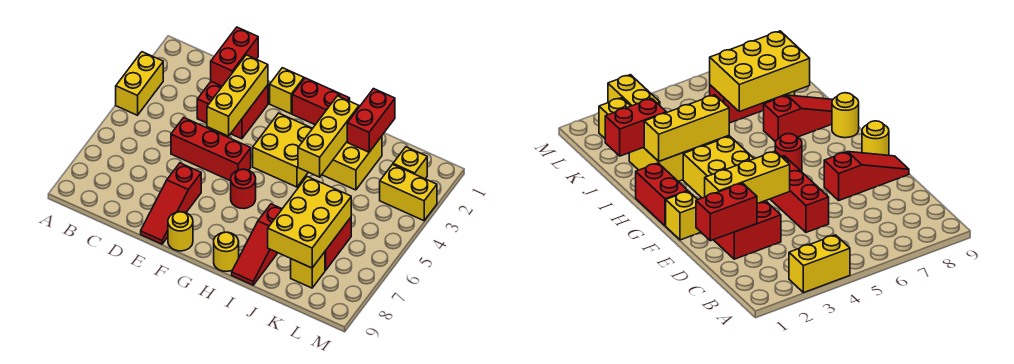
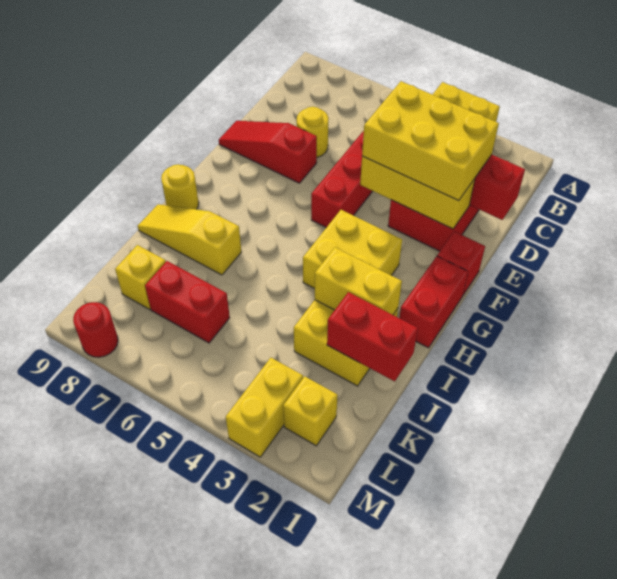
yellow 1x1 brick [270,68,304,114] -> red 1x1 brick [437,231,485,295]
yellow 1x1 round brick [168,212,193,251] -> yellow 1x1 round brick moved to [297,107,329,157]
red 1x1 round brick [231,169,256,209] -> red 1x1 round brick moved to [73,302,118,357]
yellow 1x3 brick [298,96,359,177] -> yellow 1x2 brick [315,247,402,315]
red 1x3 slope [232,204,282,285] -> yellow 1x3 slope [138,204,241,275]
yellow 2x3 brick [268,177,351,268] -> yellow 2x3 brick moved to [362,81,499,201]

